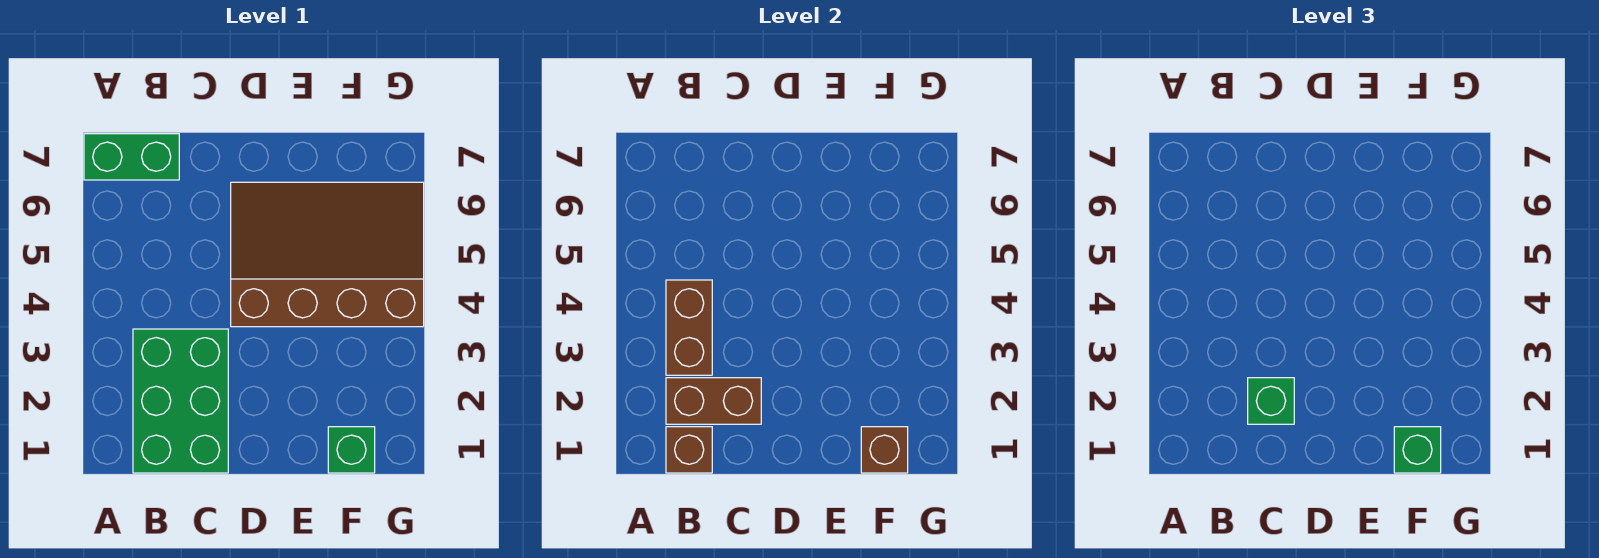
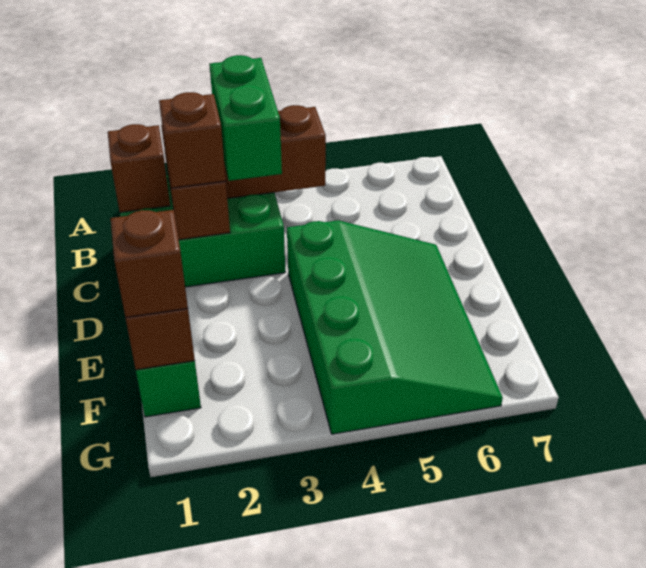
green 1x2 brick [84,134,179,180] -> green 1x2 brick moved to [209,55,282,181]
green 1x1 brick [1248,378,1294,424] -> brown 1x1 brick [159,92,226,188]
brown 3x4 slope [231,182,424,327] -> green 3x4 slope [287,220,503,434]
green 1x1 brick [1394,427,1441,473] -> brown 1x1 brick [110,210,188,318]

